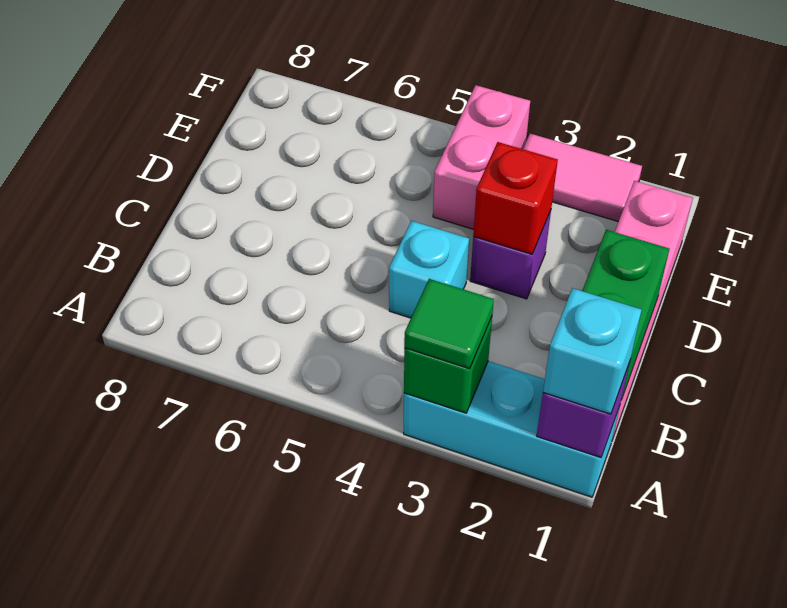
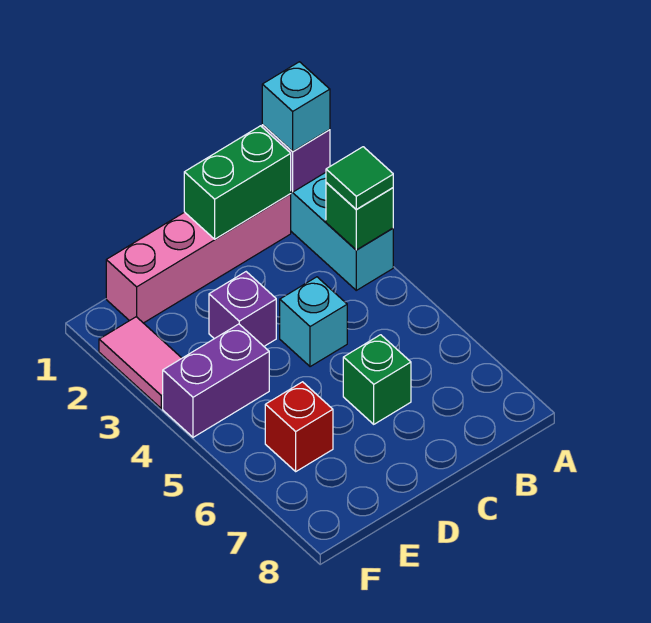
none -> green 1x1 brick [343,335,411,424]
red 1x1 brick [473,142,558,254] -> red 1x1 brick moved to [265,382,333,471]
pink 1x2 brick [433,85,530,229] -> purple 1x2 brick [163,324,269,437]

